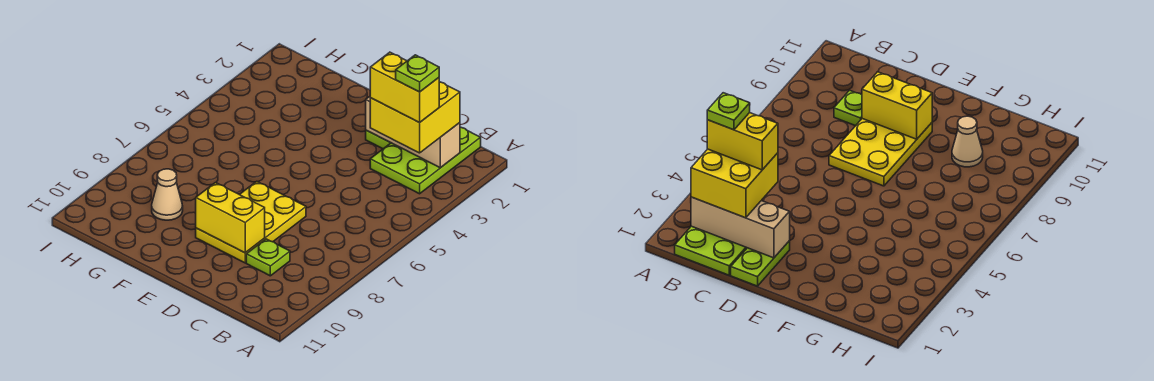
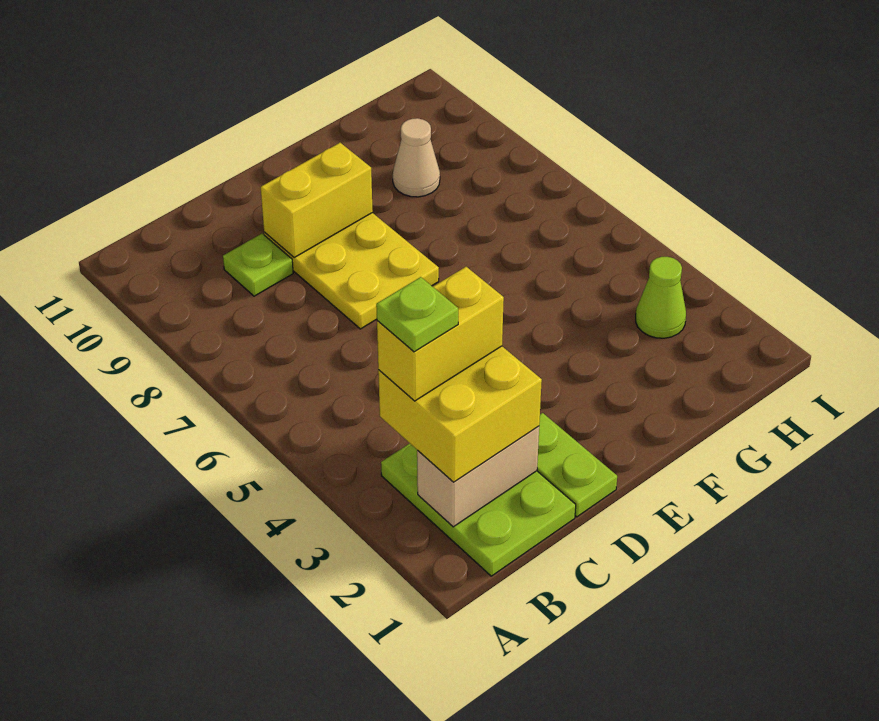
tan 1x3 brick [366,97,460,168] -> tan 1x2 brick [417,426,539,527]
none -> lime 1x1 cone [636,257,686,338]

